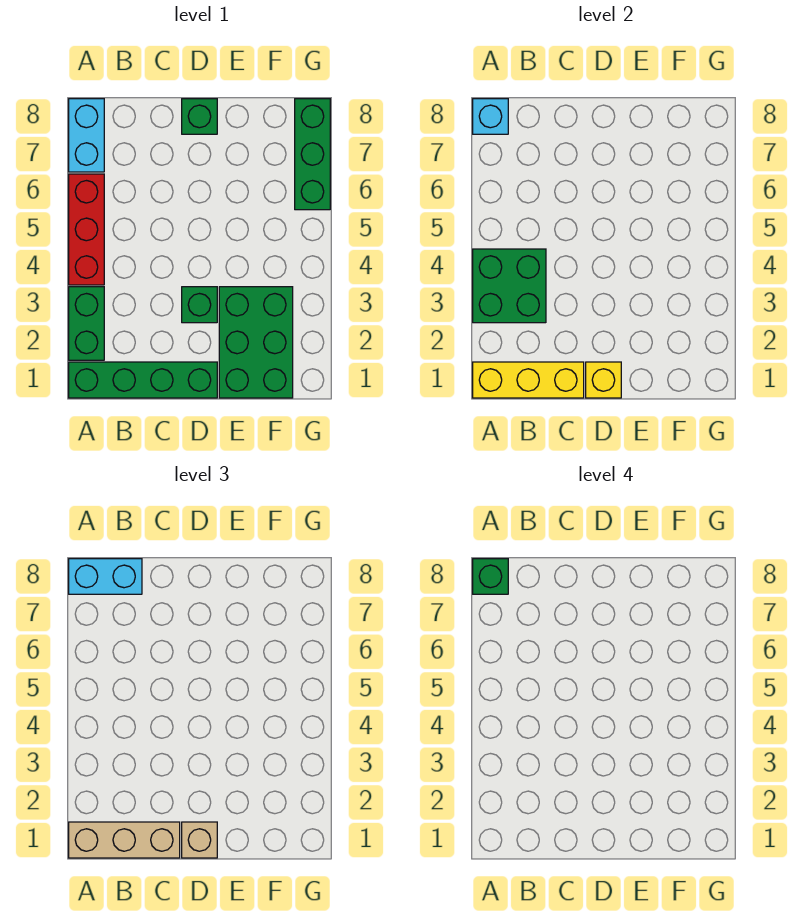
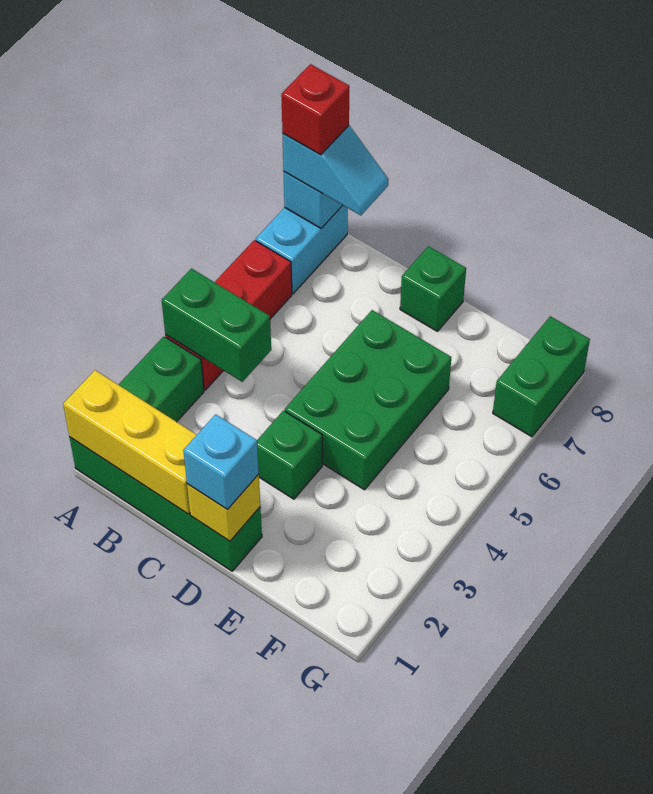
tan 1x3 brick [69,822,180,858] -> none
green 2x2 brick [473,249,546,323] -> green 1x2 brick [162,269,271,382]
cyan 1x2 brick [69,559,142,594] -> cyan 1x2 slope [282,126,388,215]
green 1x1 brick [473,559,508,594] -> red 1x1 brick [281,64,349,155]
tan 1x1 brick [182,822,217,858] -> cyan 1x1 brick [183,414,259,510]
green 2x3 brick [219,287,293,398] -> green 2x3 brick moved to [285,310,451,490]
green 1x3 brick [295,99,330,210] -> green 1x2 brick [493,316,590,437]

